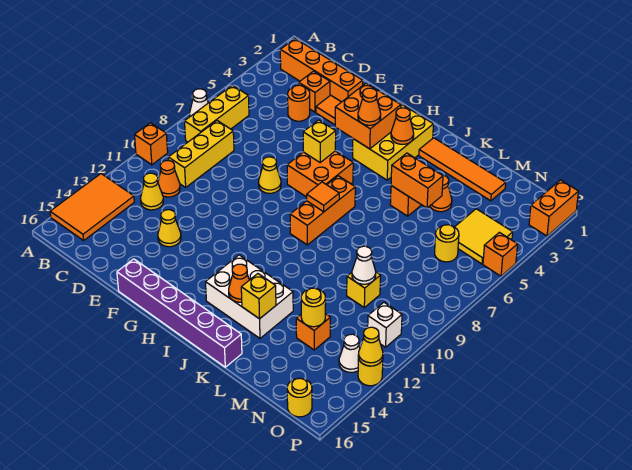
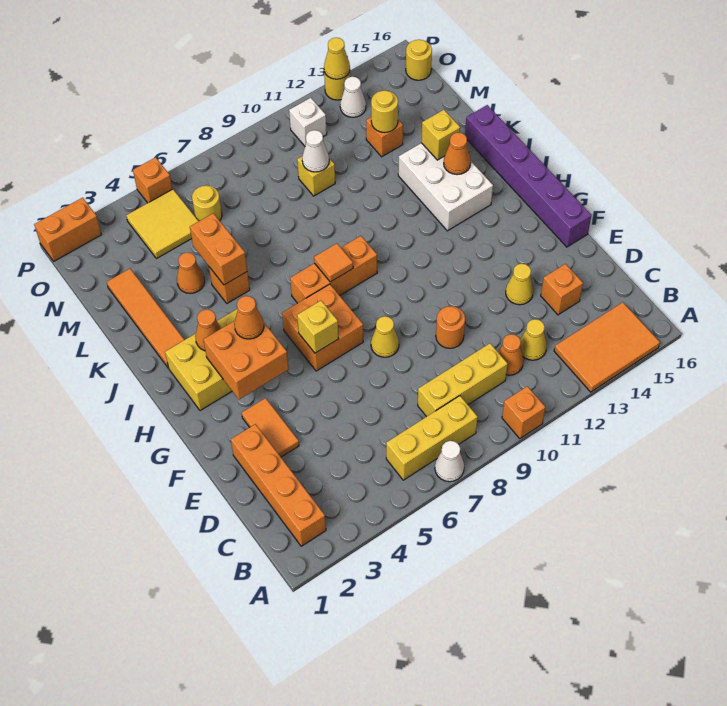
orange 1x1 brick [299,71,330,112] -> orange 1x1 brick moved to [541,264,583,315]
orange 1x1 round brick [288,85,310,121] -> orange 1x1 round brick moved to [436,306,465,348]

